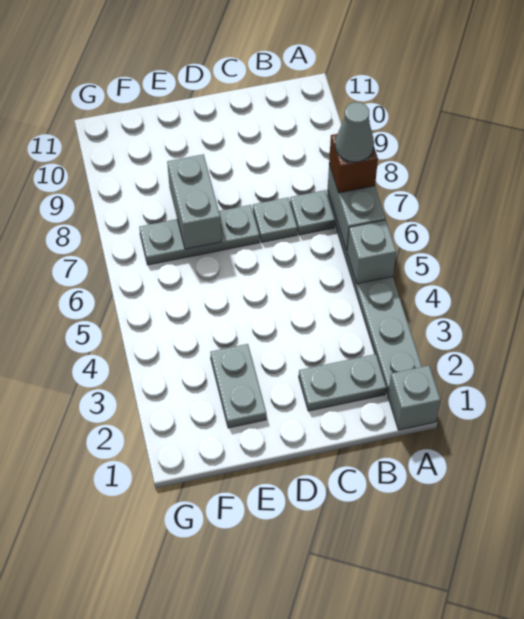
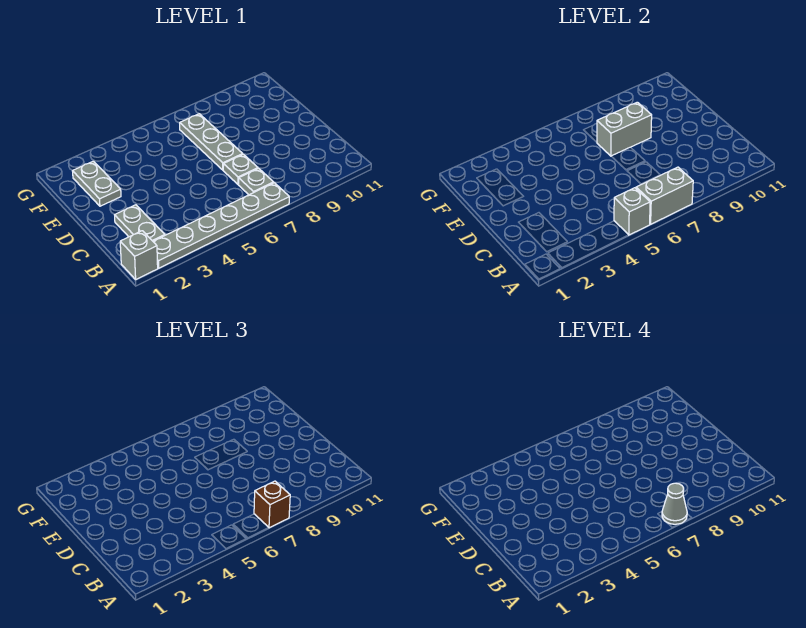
grey 1x2 plate [210,344,266,428] -> grey 1x2 plate turned to [73,161,121,206]

